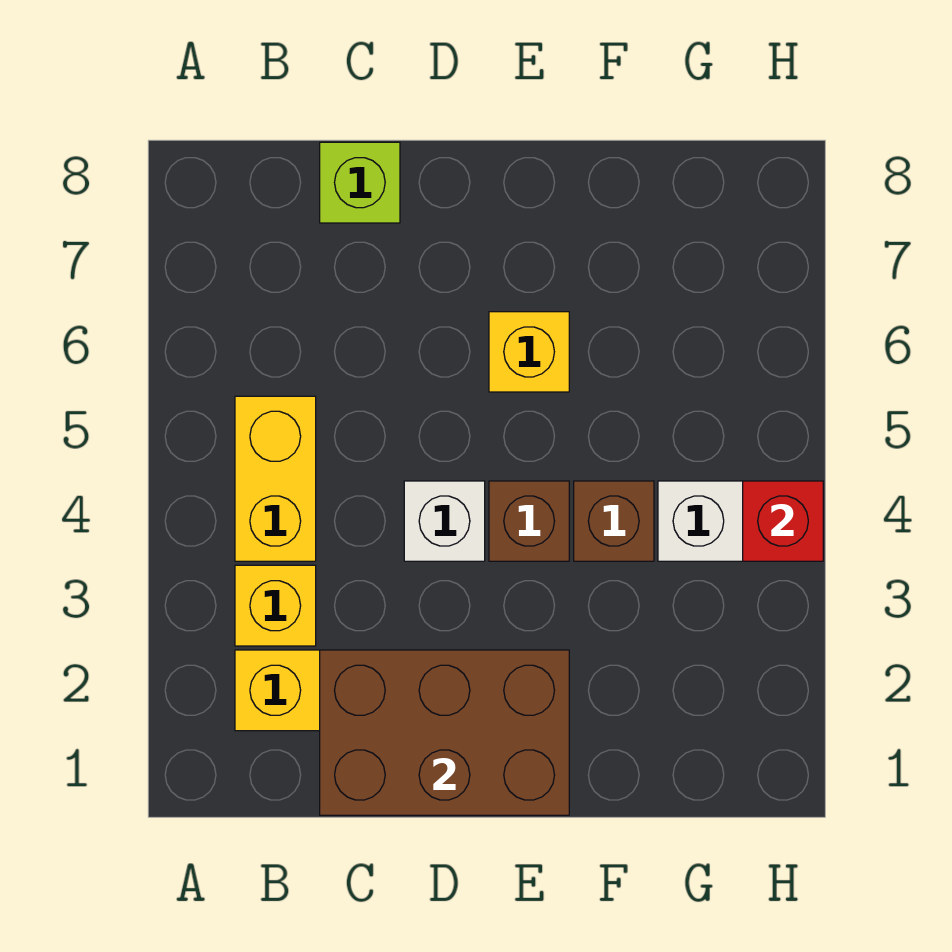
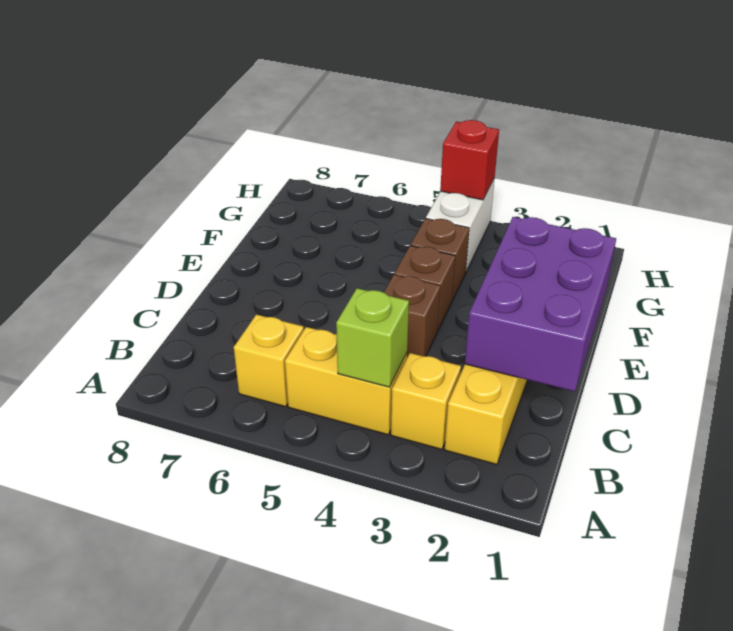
brown 2x3 brick [320,650,569,815] -> purple 2x3 brick [465,217,616,392]
lime 1x1 brick [320,142,400,223] -> lime 1x1 brick moved to [336,288,409,387]
white 1x1 brick [404,481,485,561] -> brown 1x1 brick [384,275,440,357]
yellow 1x1 brick [489,312,569,392] -> yellow 1x1 brick moved to [234,315,304,407]

